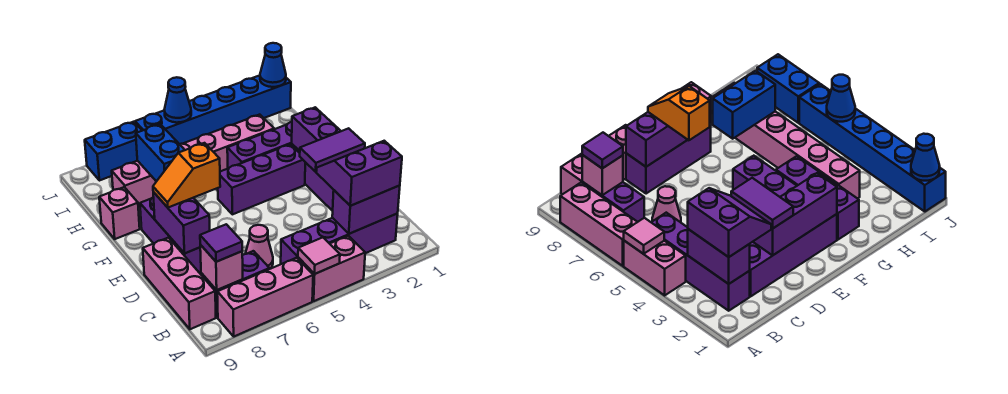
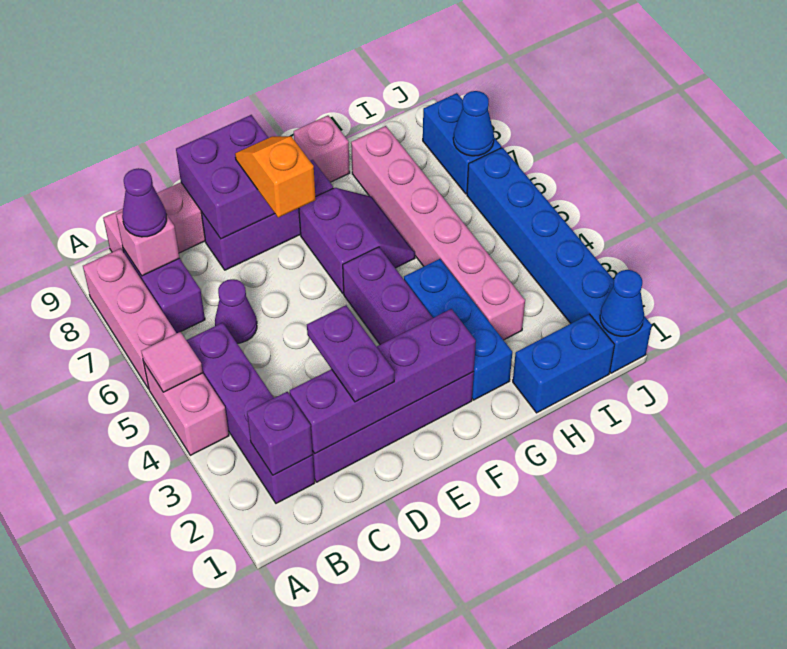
purple 1x2 brick [332,185,400,234] -> purple 1x1 brick [247,392,313,475]
purple 2x2 slope [316,141,402,206] -> purple 2x2 slope moved to [299,188,415,293]
purple 1x1 tile [200,224,242,262] -> purple 1x1 cone [122,168,167,237]
pink 1x1 cone [245,225,273,269] -> purple 1x1 cone [215,279,257,343]
purple 1x3 brick [292,107,341,151] -> purple 1x4 brick [290,309,476,454]
purple 1x2 tile [300,128,365,172] -> purple 1x2 plate [307,305,394,402]
purple 1x2 brick [153,192,210,254] -> purple 2x2 brick [176,115,275,239]
purple 1x3 brick [227,122,292,168] -> blue 1x3 brick [404,259,512,400]
blue 1x2 brick [136,124,184,181] -> blue 1x2 brick moved to [513,314,614,413]
blue 1x1 cone [164,77,191,123] -> blue 1x1 cone moved to [453,91,494,156]

